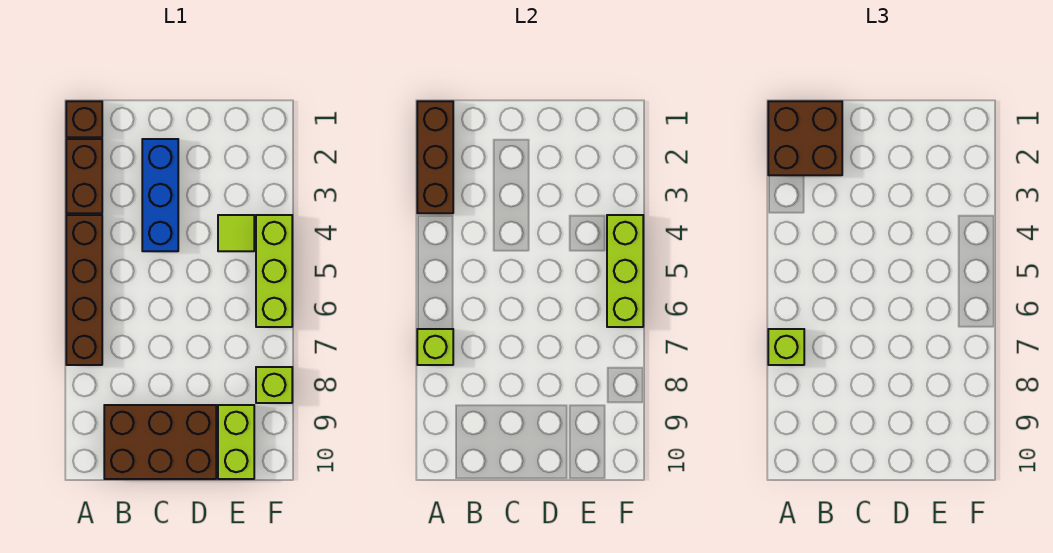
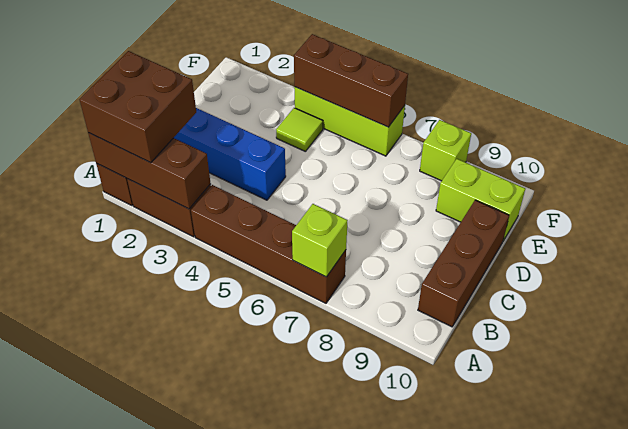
lime 1x1 brick [768,329,804,365] -> none
brown 2x3 brick [104,405,216,479] -> brown 1x3 brick [418,200,509,327]
lime 1x3 brick [607,215,643,327] -> brown 1x3 brick [294,34,408,127]

